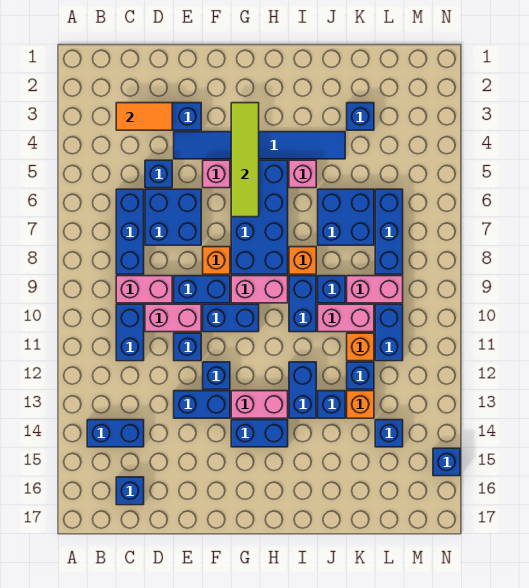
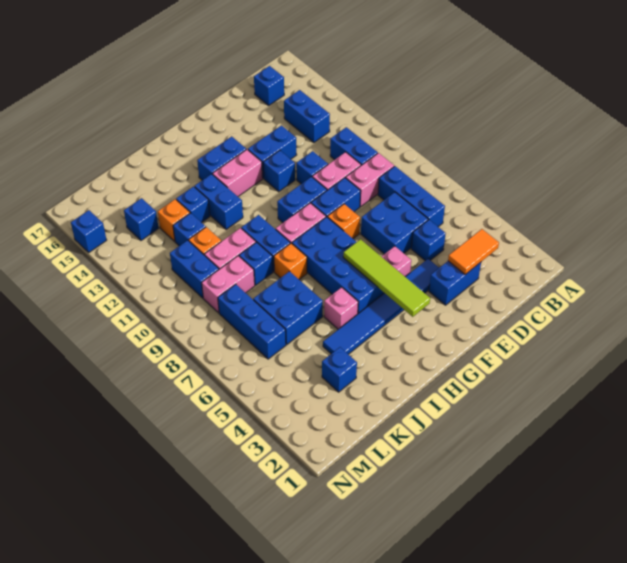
blue 1x2 brick [87,420,144,447] -> blue 1x2 brick turned to [284,90,330,143]

